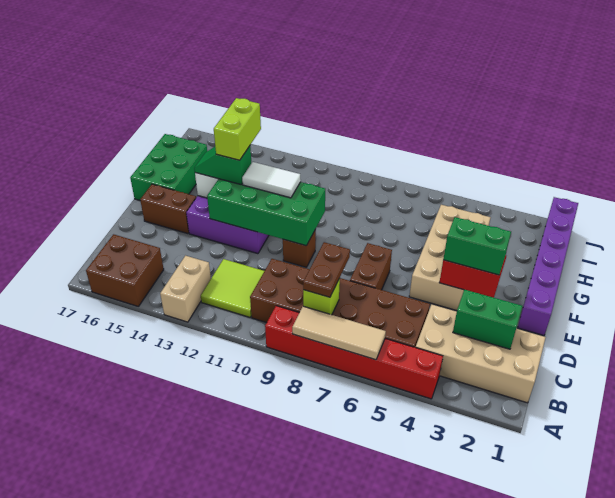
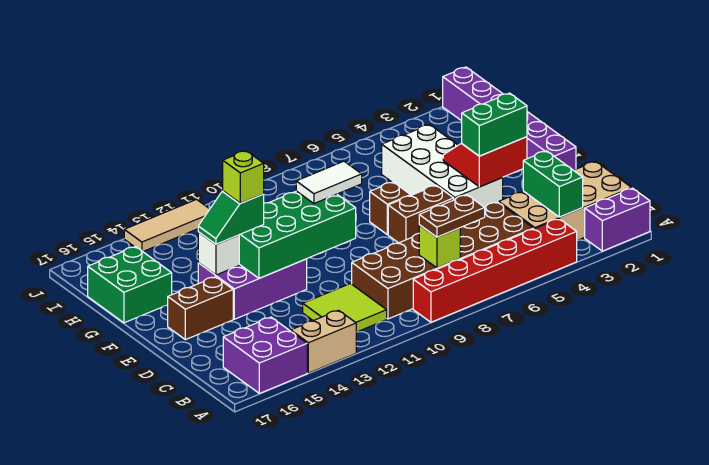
none -> purple 1x2 brick [585,188,650,251]
tan 1x3 tile [292,306,386,360] -> tan 1x3 tile moved to [124,199,210,251]
tan 1x2 brick [160,256,211,322] -> tan 1x2 brick turned to [291,310,356,373]
brown 2x2 brick [86,234,164,306] -> purple 2x2 brick [223,317,307,393]
brown 1x2 plate [303,242,350,297] -> brown 1x2 plate turned to [419,195,485,237]
green 1x2 brick [453,290,522,349] -> green 1x2 brick turned to [523,151,583,217]
brown 1x2 brick [350,243,392,290] -> brown 1x2 brick turned to [388,185,454,243]
tan 2x4 brick [409,205,491,311] -> white 2x4 brick [382,125,503,207]
brown 1x1 brick [283,230,316,267] -> brown 1x1 brick moved to [370,182,411,235]
white 1x2 tile [242,162,301,198] -> white 1x2 tile moved to [296,161,362,204]
lime 1x2 brick [214,98,261,160] -> lime 1x1 brick [223,151,264,203]
green 2x3 brick [130,134,207,200] -> green 2x2 brick [88,247,172,323]

